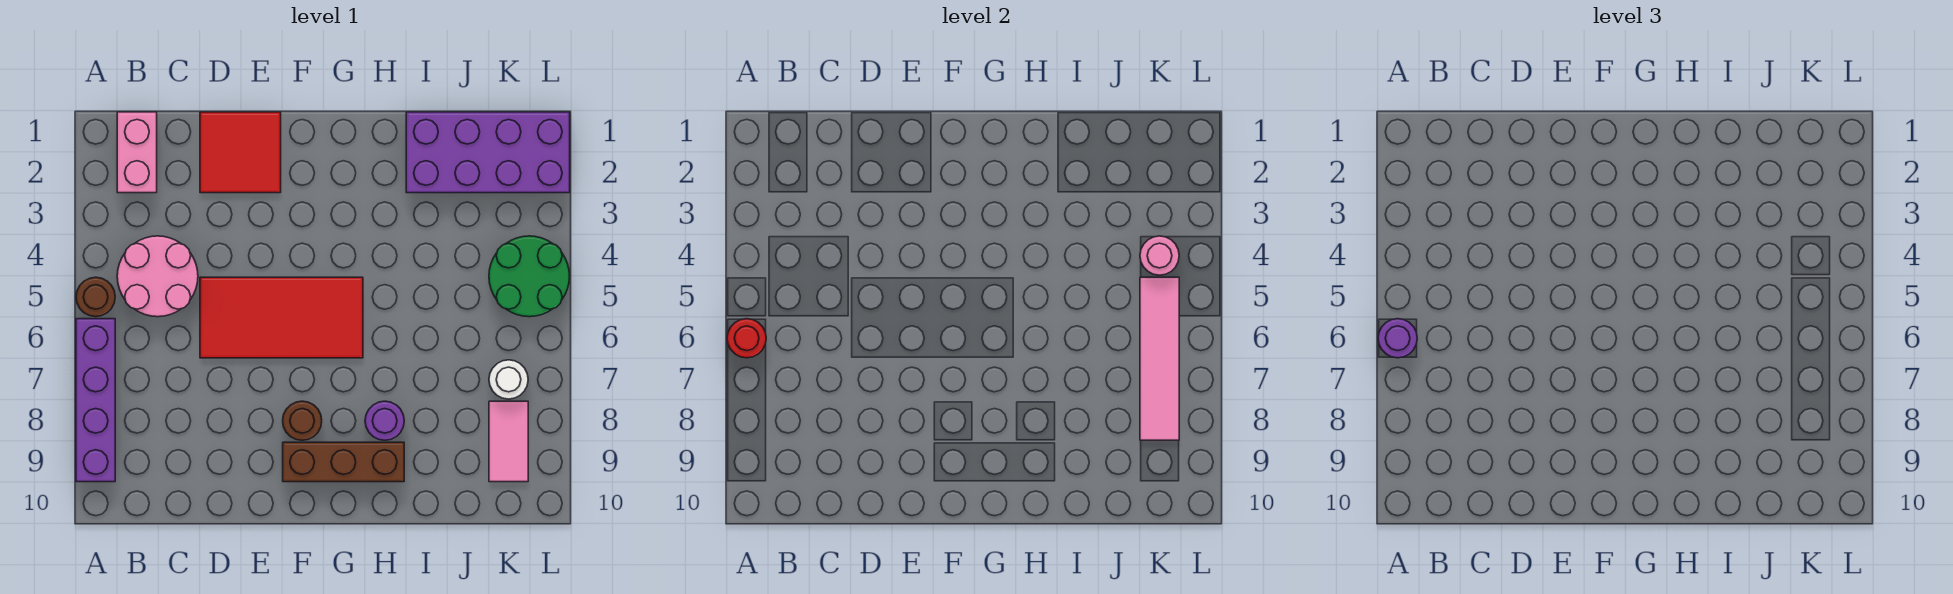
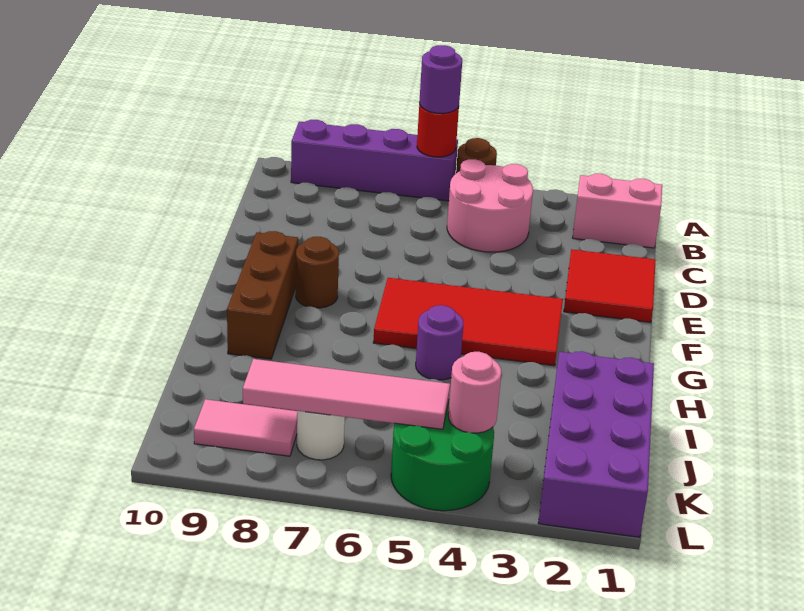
red 2x4 tile [200,277,363,358] -> red 2x4 tile turned to [373,278,563,366]
purple 1x1 round brick [365,401,404,440] -> purple 1x1 round brick moved to [416,305,463,380]

